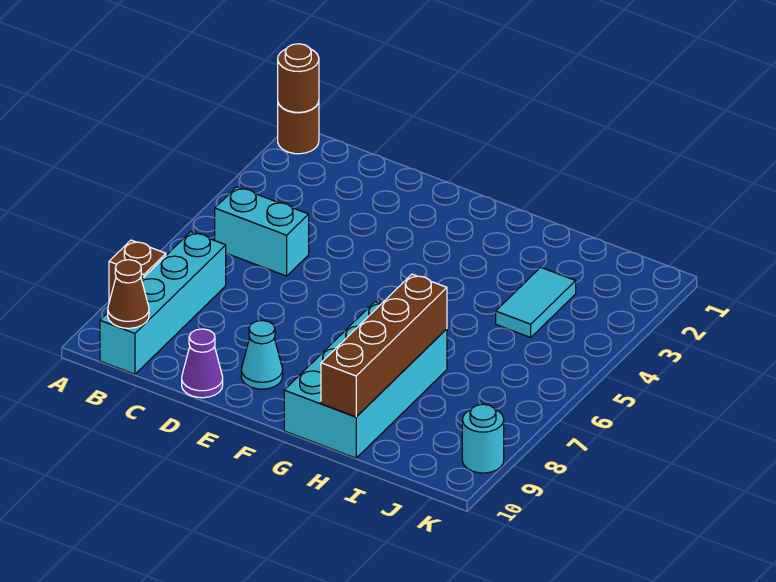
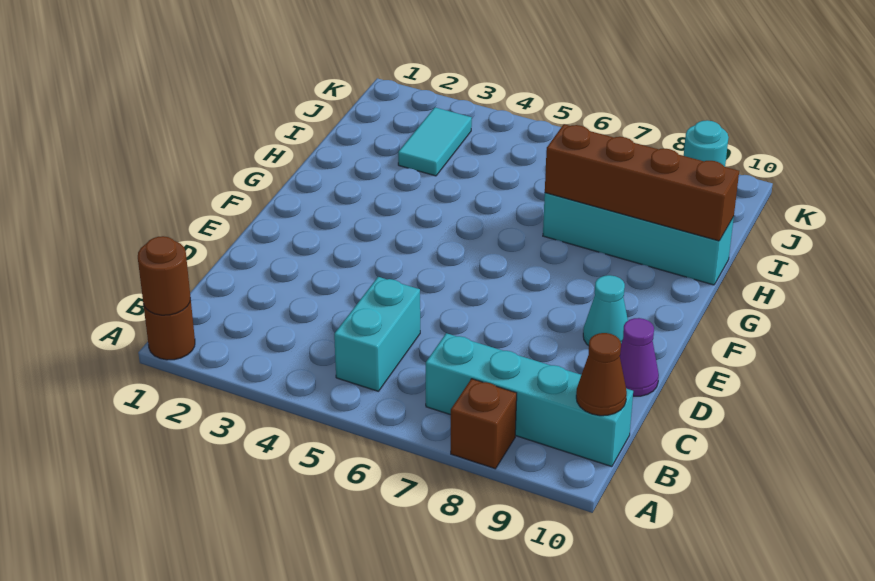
cyan 2x4 brick [284,302,447,458] -> cyan 1x4 brick [543,193,734,285]
cyan 1x2 tile [496,267,576,337] -> cyan 1x2 tile turned to [398,108,472,176]

